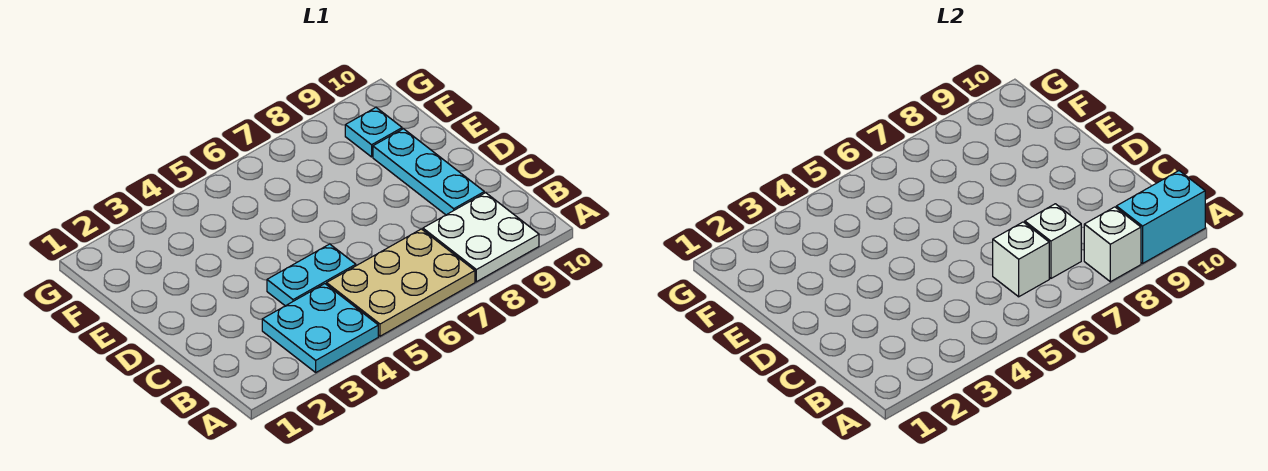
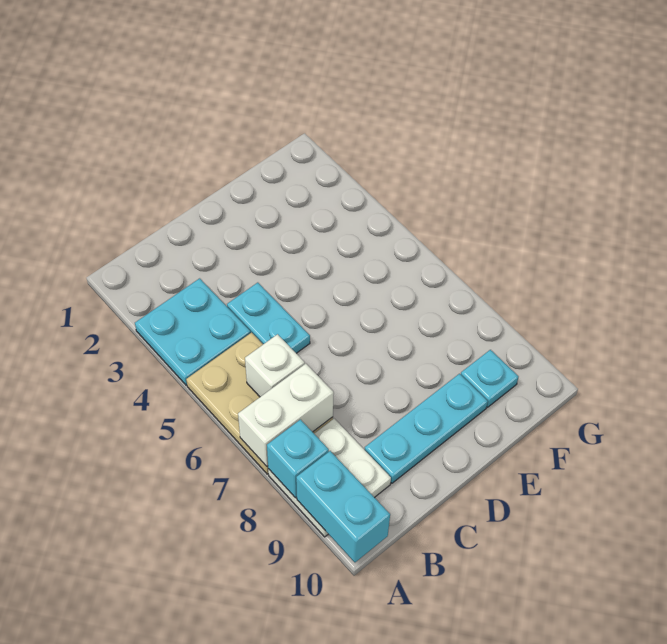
white 1x1 brick [1084,207,1141,282] -> cyan 1x1 brick [267,420,329,498]
white 1x1 brick [1025,204,1081,278] -> white 1x2 brick [238,364,334,466]

